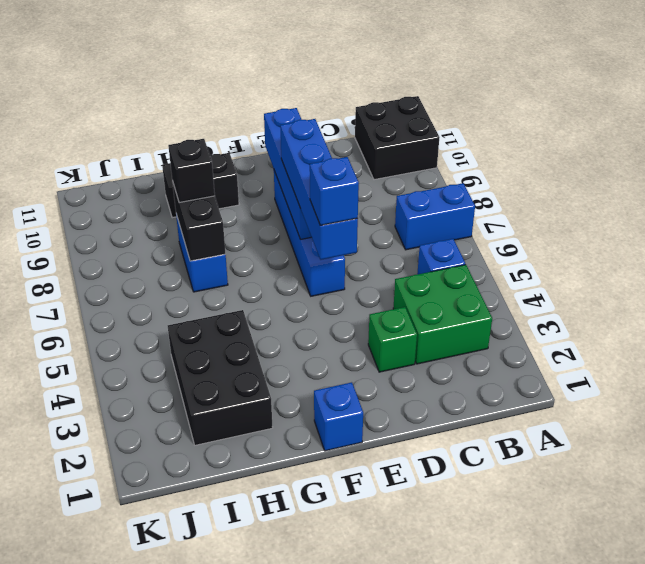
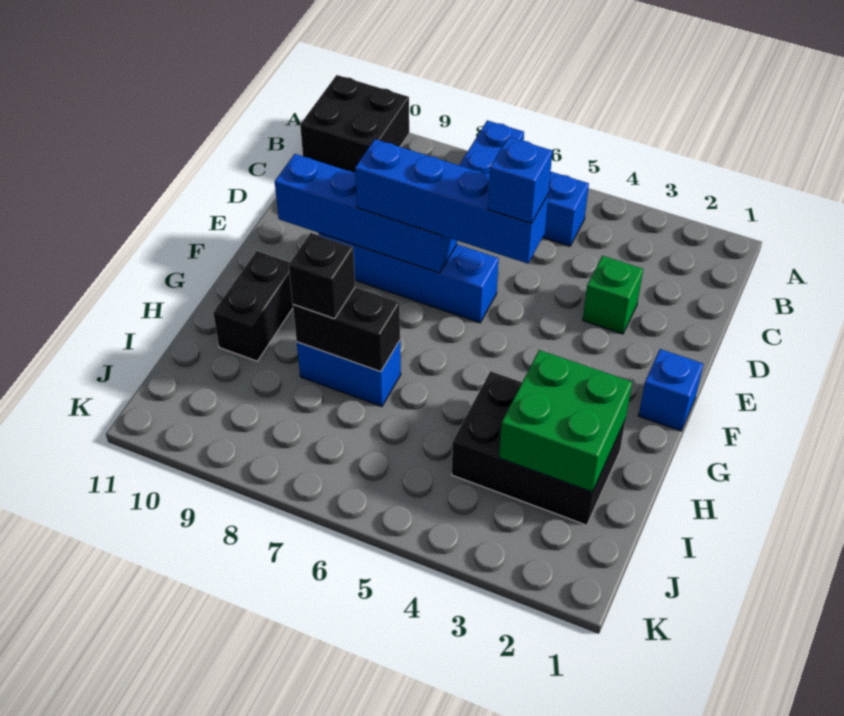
green 2x2 brick [393,265,492,364] -> green 2x2 brick moved to [499,350,632,492]

